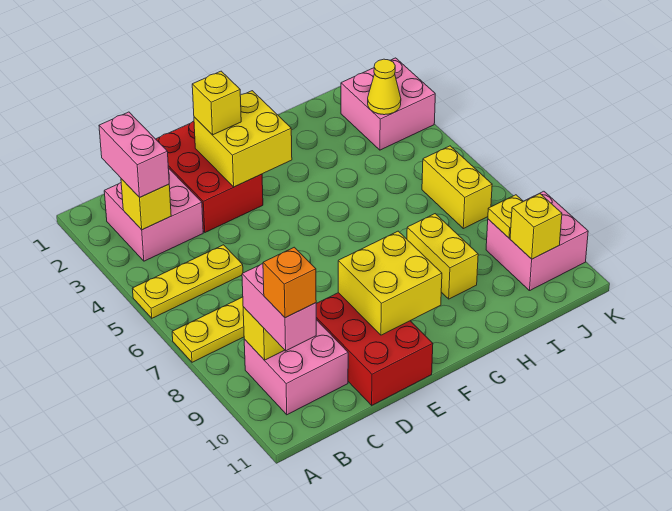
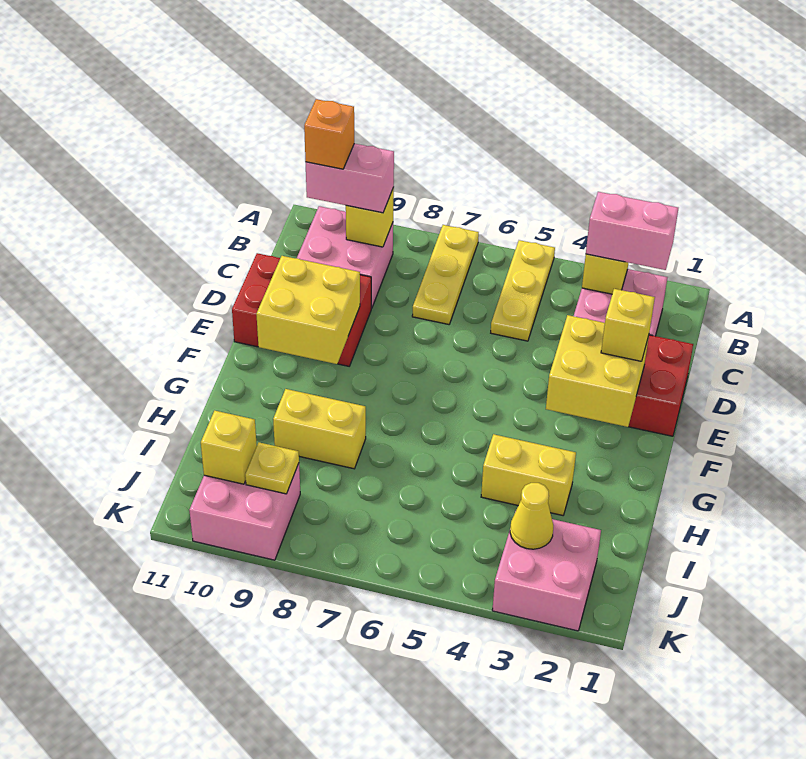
yellow 1x2 brick [422,146,492,229] -> yellow 1x2 brick moved to [481,434,576,515]

